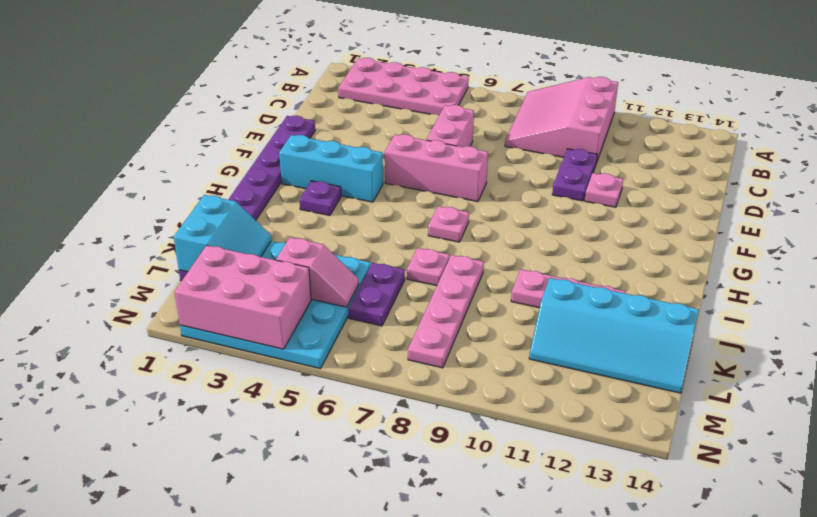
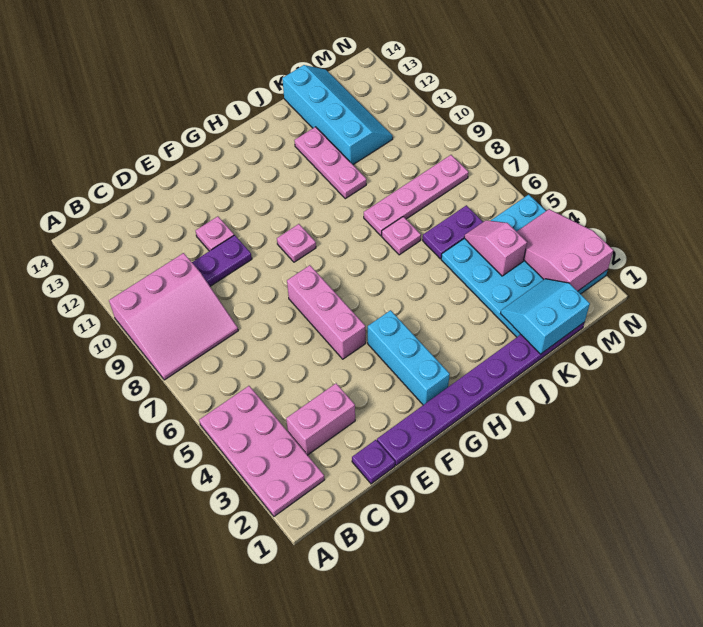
pink 1x2 brick [426,105,474,147] -> pink 1x2 brick moved to [286,383,355,455]
purple 1x1 plate [299,181,341,216] -> purple 1x1 plate moved to [352,440,395,484]
pink 1x1 plate [428,206,469,242] -> pink 1x1 plate moved to [277,224,316,262]
pink 2x3 brick [175,245,311,349] -> pink 2x3 slope [517,209,613,291]

